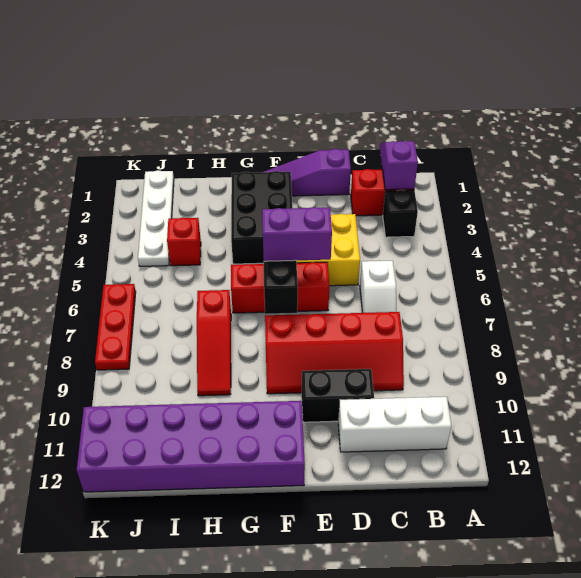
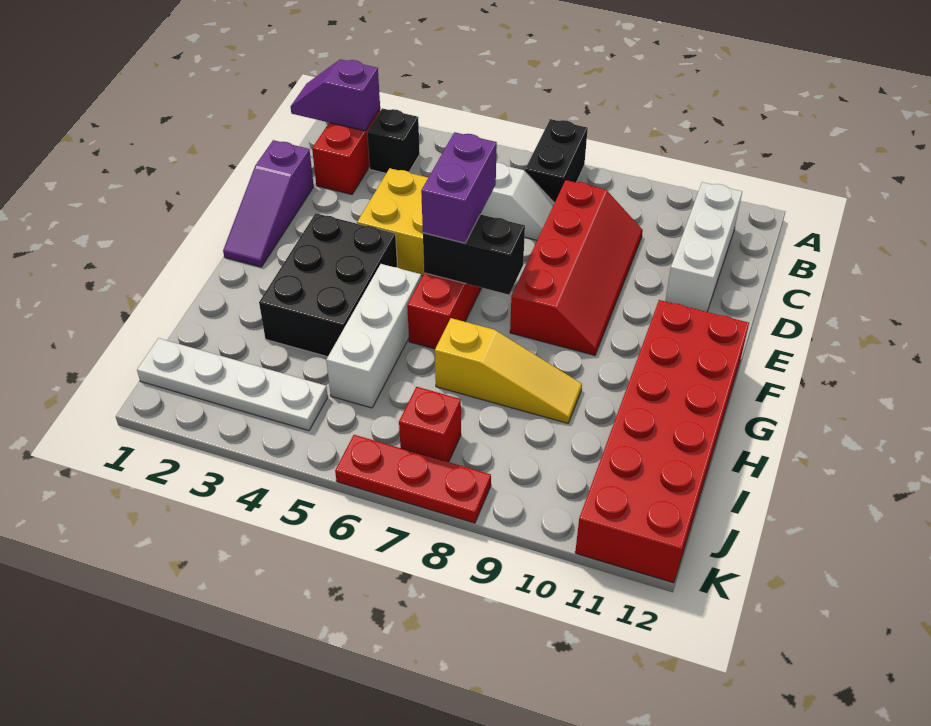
black 1x2 brick [302,369,374,422] -> black 1x2 brick moved to [525,119,588,203]
black 2x3 brick [231,171,292,264] -> black 2x3 brick turned to [259,213,397,357]
purple 2x6 brick [77,401,305,492] -> red 2x6 brick [575,300,749,583]
none -> white 1x3 brick [326,264,421,408]
red 1x3 slope [197,290,231,396] -> yellow 1x3 slope [435,318,582,423]
red 1x1 brick [167,218,201,266] -> red 1x1 brick moved to [399,387,461,462]

